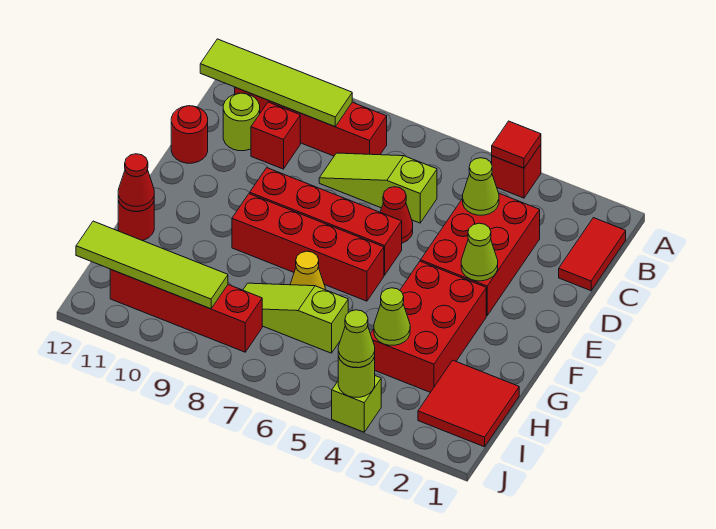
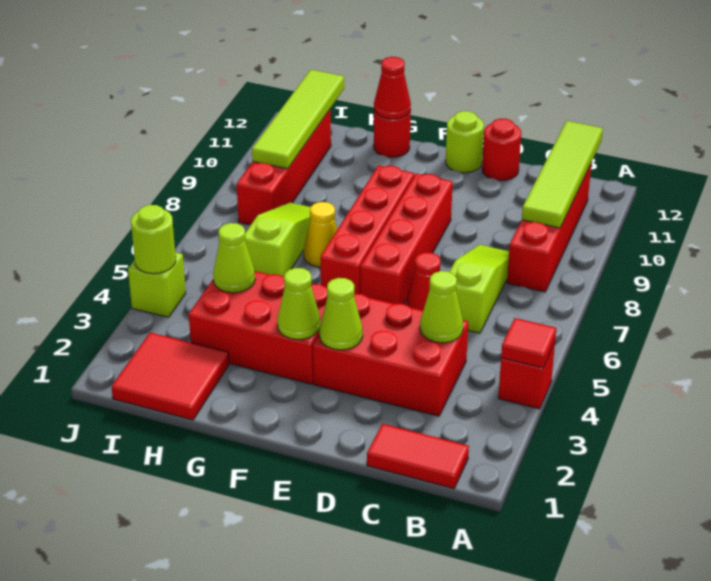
red 1x1 brick [251,102,300,169] -> none
lime 1x1 round brick [223,93,260,151] -> lime 1x1 round brick moved to [446,111,484,173]
lime 1x1 cone [338,310,375,368] -> lime 1x1 cone moved to [277,268,320,339]

